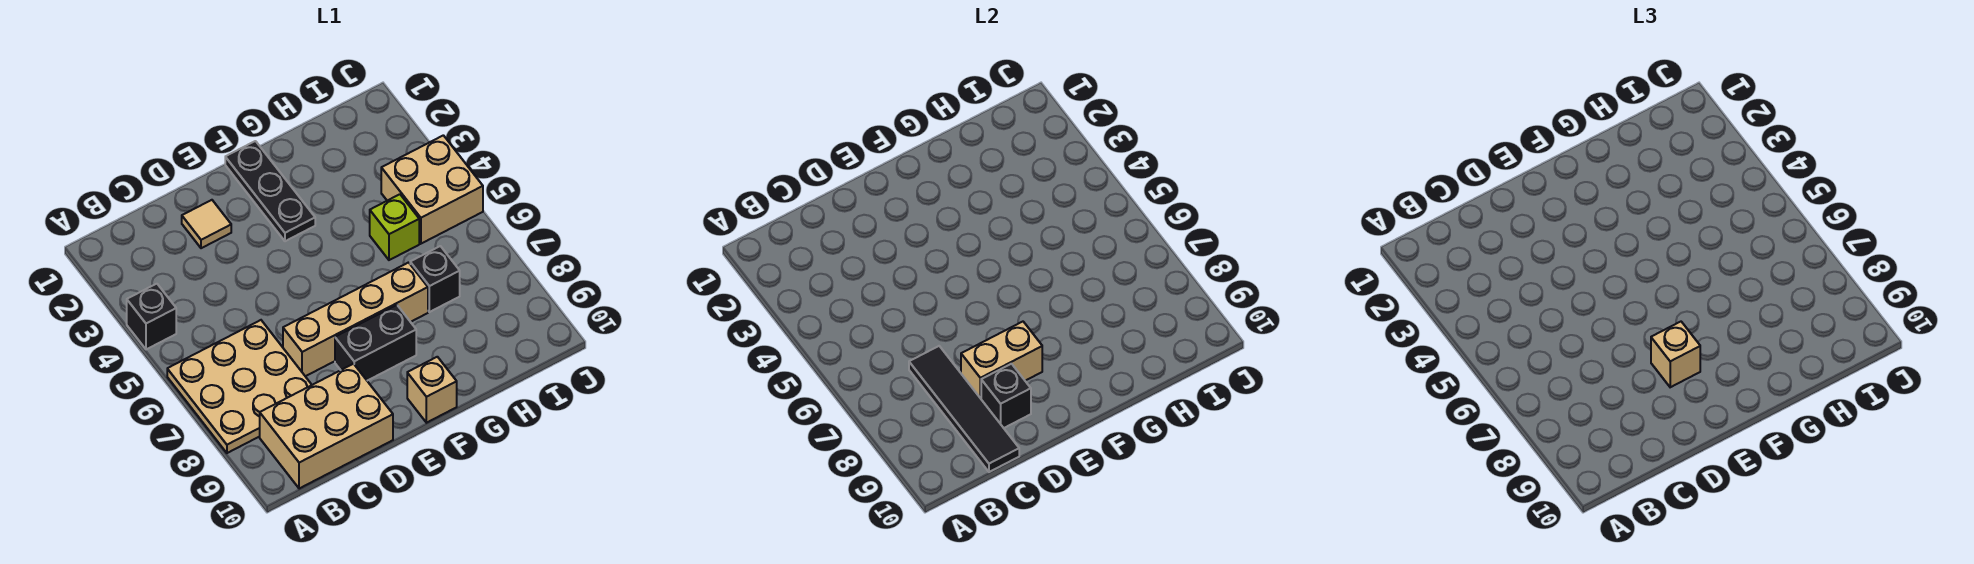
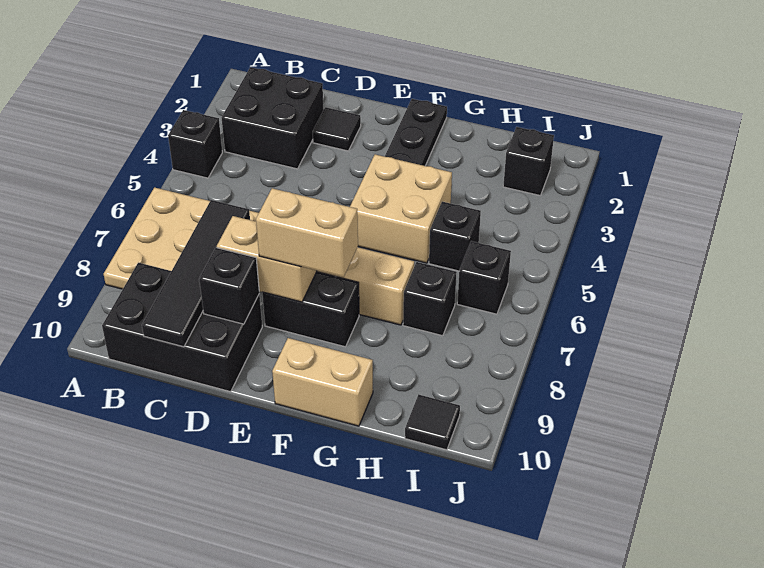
none -> black 2x2 brick [221,67,324,169]
tan 2x3 brick [260,364,393,489] -> black 2x3 brick [102,263,262,392]
tan 1x1 tile [182,200,231,248] -> black 1x1 tile [313,107,361,151]
tan 1x1 brick [1651,322,1700,387] -> tan 1x2 brick [256,188,358,277]
tan 1x1 brick [407,357,457,423] -> tan 1x2 brick [272,338,373,426]
lime 1x1 brick [370,194,419,260] -> black 1x1 brick [429,202,481,271]
none -> black 1x1 brick [503,127,554,196]
tan 2x2 brick [381,135,483,244] -> tan 2x2 brick moved to [350,154,452,263]
none -> black 1x1 brick [457,241,511,314]
none -> black 1x1 tile [405,394,460,450]

